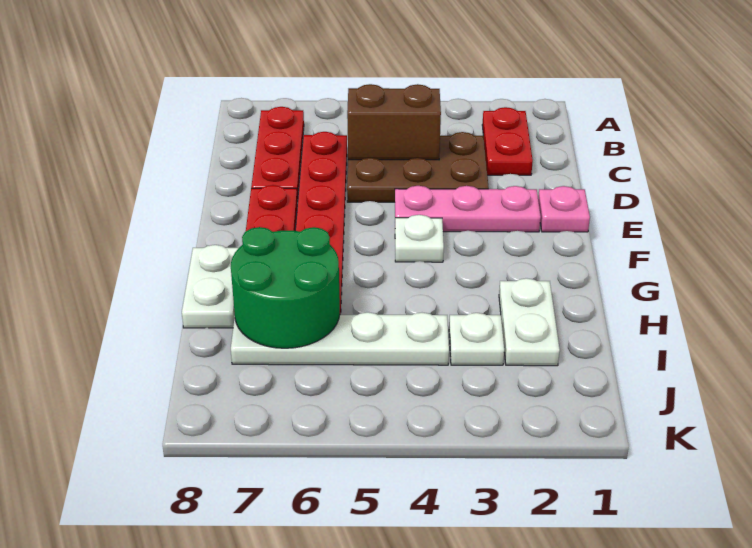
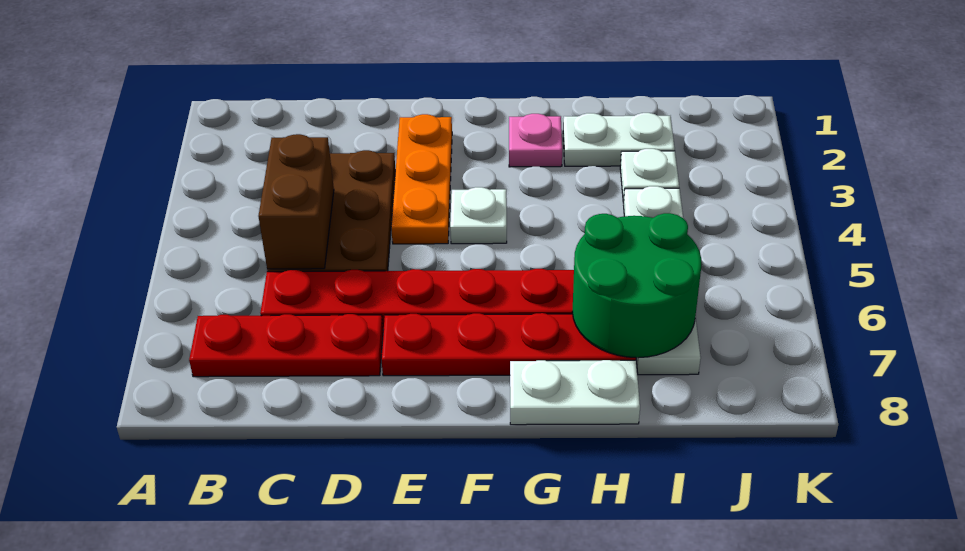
red 1x2 plate [482,107,533,175] -> none
pink 1x1 plate [538,186,590,232] -> pink 1x1 plate moved to [509,114,562,167]
pink 1x3 plate [395,186,541,232] -> orange 1x3 plate [391,114,452,244]

